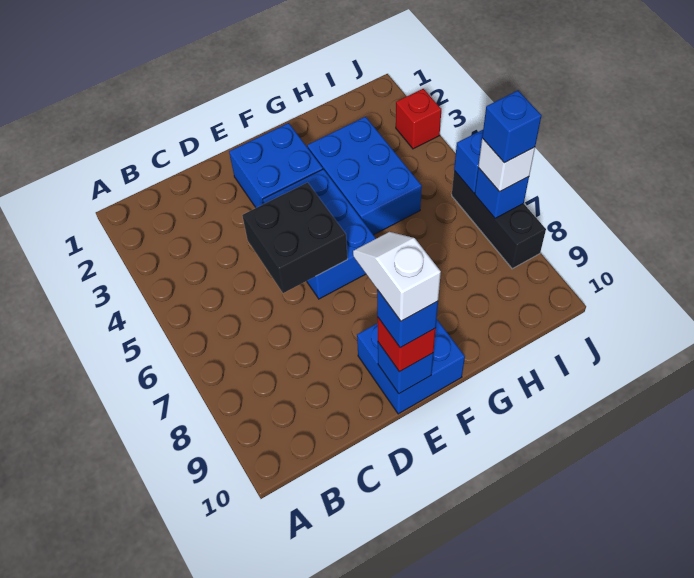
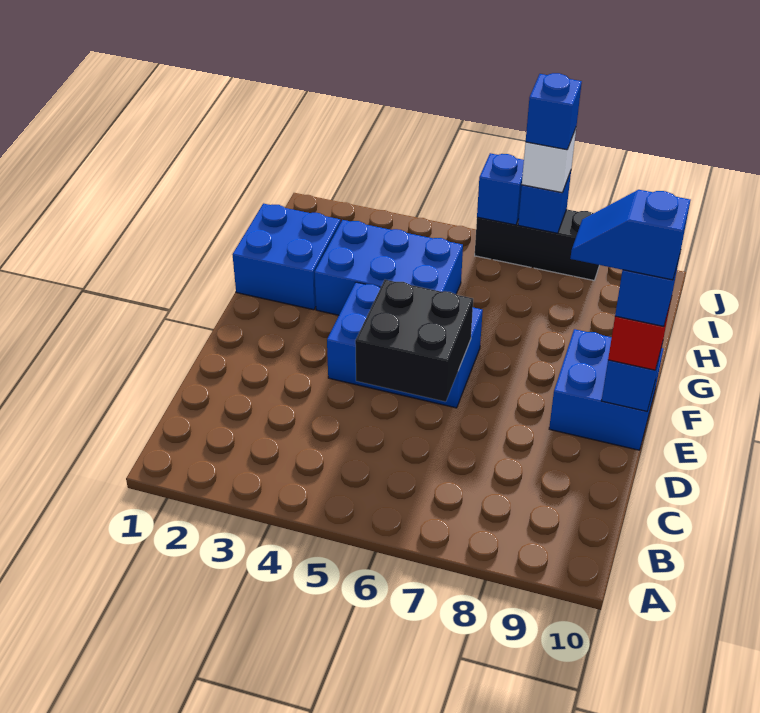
blue 2x2 brick [229,123,323,208] -> blue 2x2 brick moved to [233,204,341,310]
white 1x2 slope [353,232,441,321] -> blue 1x2 slope [570,190,690,280]
red 1x1 brick [396,89,441,149] -> none

